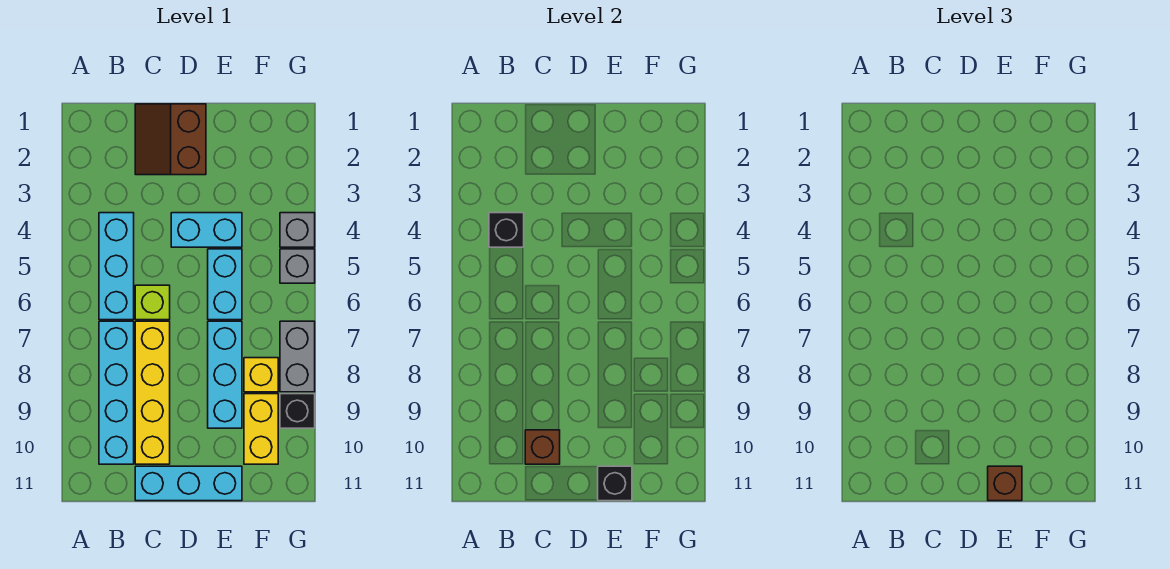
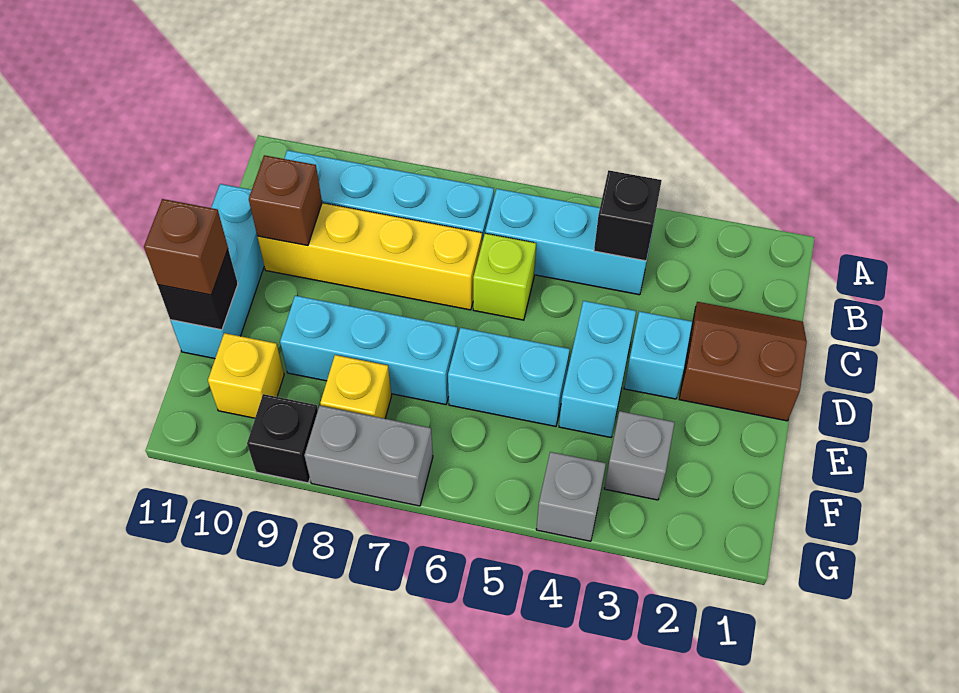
none -> cyan 1x1 brick [624,311,692,399]
yellow 1x2 brick [244,394,278,464] -> yellow 1x1 brick [208,333,284,418]
grey 1x1 brick [280,249,315,283] -> grey 1x1 brick moved to [604,411,675,500]

